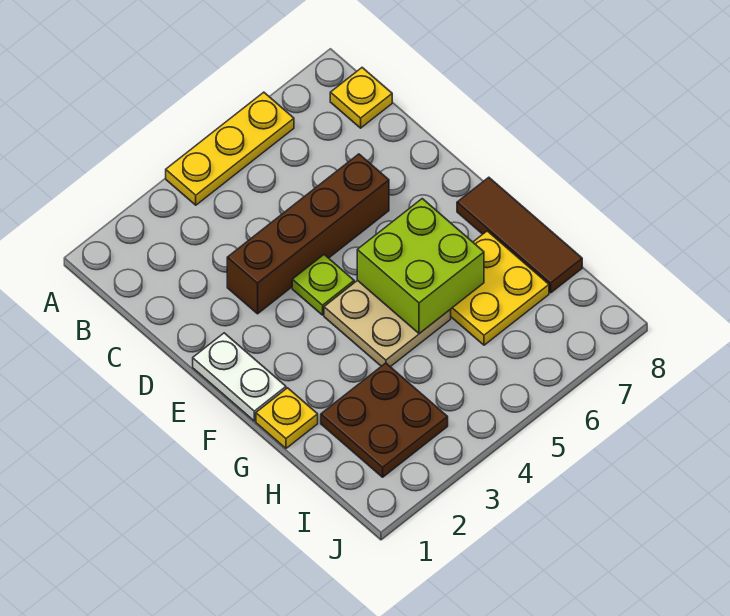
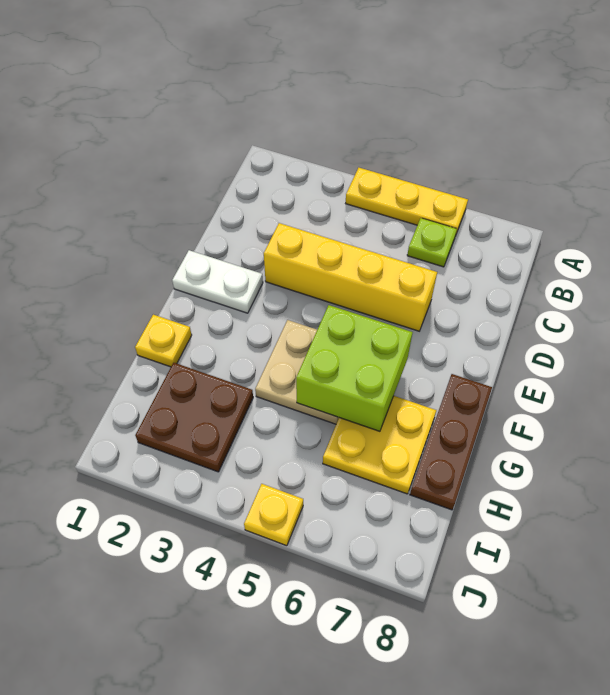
yellow 1x1 plate [330,68,392,128] -> yellow 1x1 plate moved to [244,484,303,546]
brown 1x4 brick [227,154,389,314] -> yellow 1x4 brick [264,223,437,331]
white 1x2 plate [193,333,286,421] -> white 1x2 plate turned to [172,250,263,313]
lime 1x1 plate [292,255,354,315] -> lime 1x1 plate moved to [407,218,457,267]
brown 1x3 tile [457,177,582,293] -> brown 1x3 plate [410,374,492,510]

